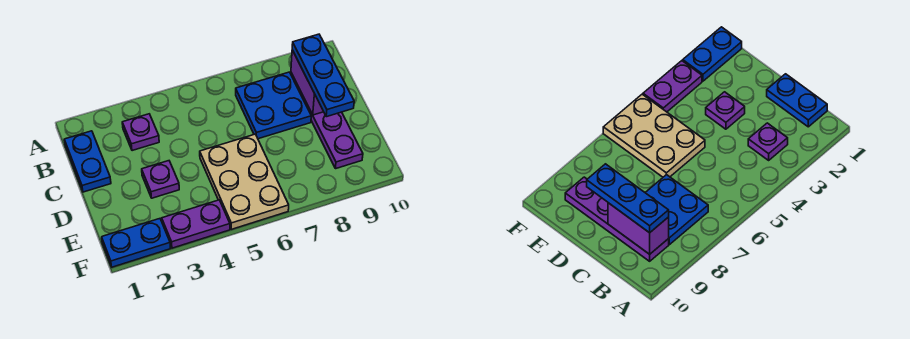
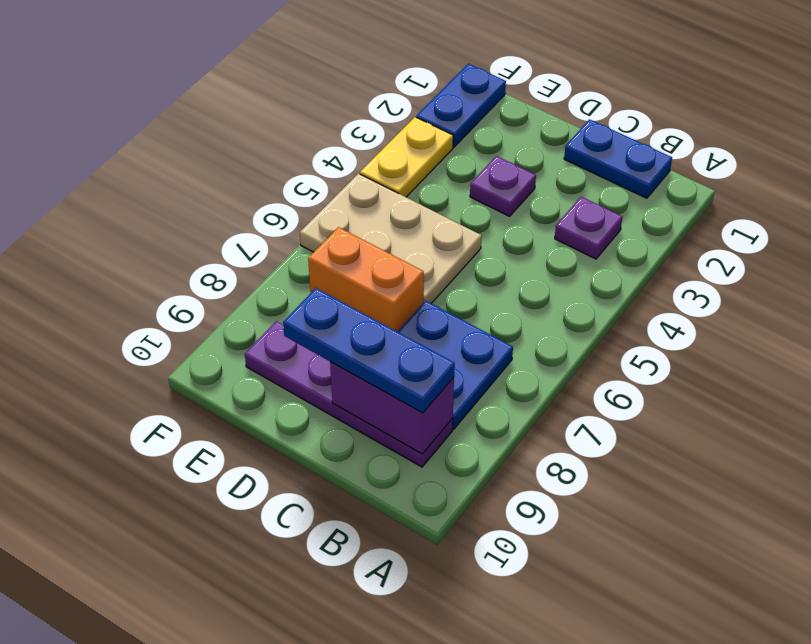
none -> orange 1x2 brick [308,227,424,332]
purple 1x2 plate [162,200,230,248] -> yellow 1x2 plate [360,117,453,197]

